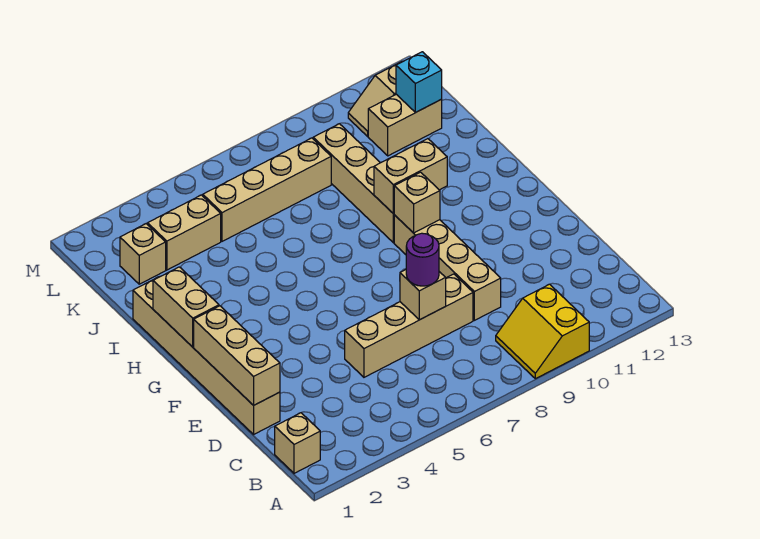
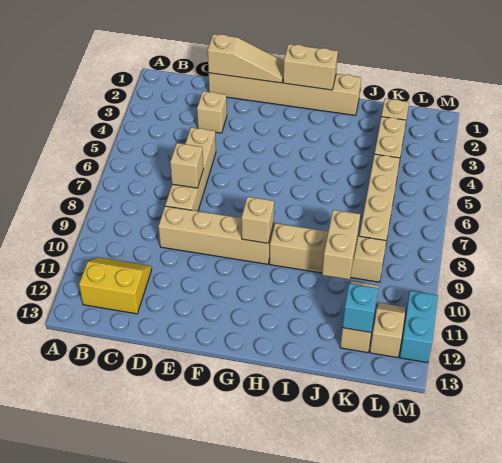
yellow 2x2 slope [496,284,589,379] -> yellow 2x2 slope moved to [79,257,152,314]
tan 1x1 brick [275,413,320,473] -> tan 1x1 brick moved to [197,91,227,133]
tan 1x3 brick [194,306,280,405] -> tan 1x3 slope [208,34,284,83]
purple 1x1 round brick [406,233,439,286] -> none
tan 1x2 brick [374,139,447,214] -> tan 1x2 brick moved to [322,210,360,280]
none -> cyan 1x2 brick [400,291,438,363]

